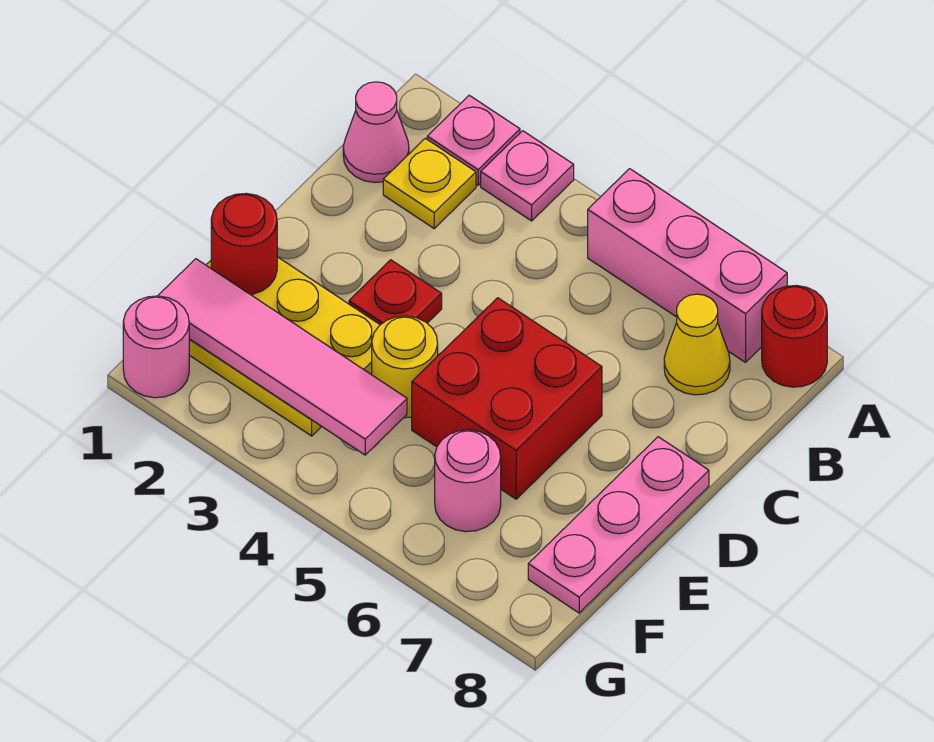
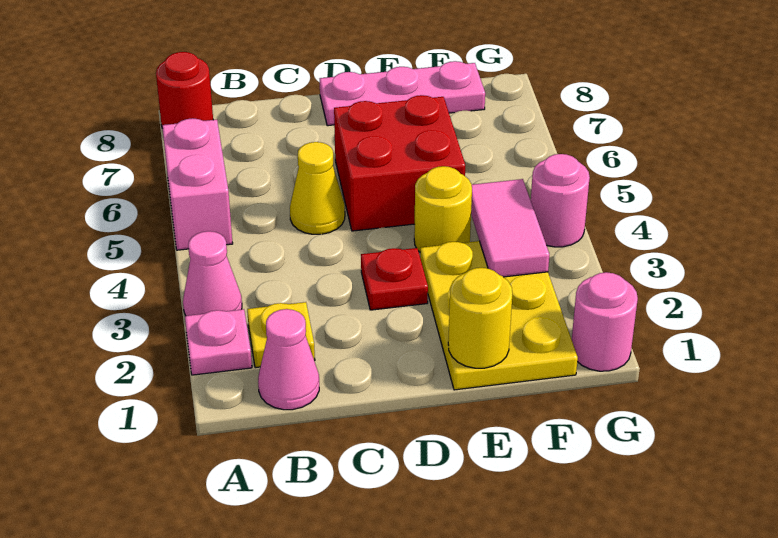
pink 1x1 plate [481,131,574,221] -> pink 1x1 cone [183,231,242,316]
pink 1x3 brick [588,169,787,362] -> pink 1x2 brick [162,118,233,250]
yellow 1x1 cone [664,294,730,395] -> yellow 1x1 cone moved to [290,142,345,234]
red 1x1 round brick [211,193,277,295] -> yellow 1x1 round brick [448,268,512,368]
pink 1x4 tile [158,259,407,455] -> pink 1x2 tile [471,179,550,277]
pink 1x1 round brick [435,430,501,532] -> pink 1x1 round brick moved to [531,154,590,247]

